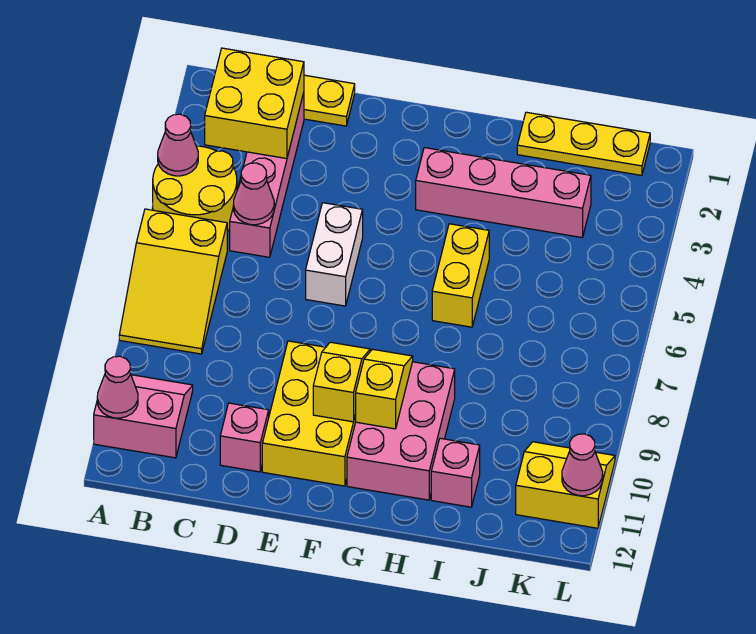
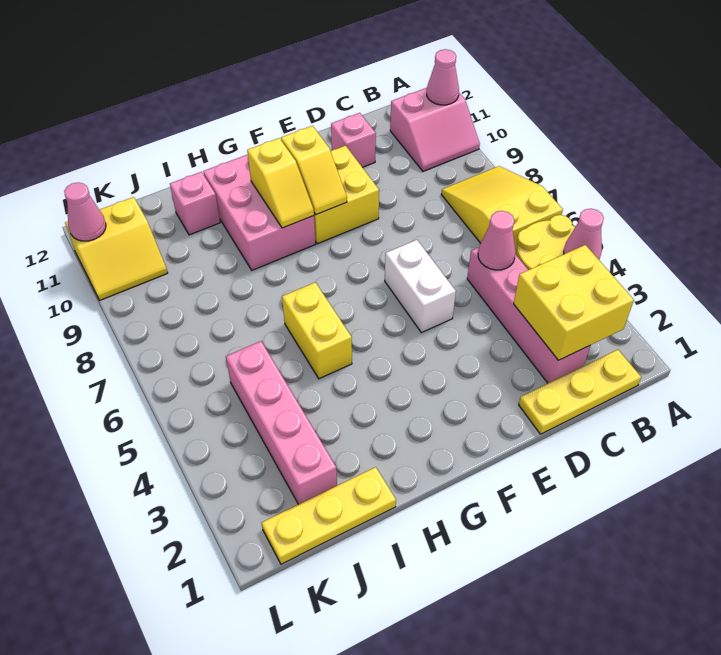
yellow 2x3 brick [262,341,356,486] -> yellow 2x2 brick [314,146,379,244]
pink 1x4 brick [416,148,591,237] -> pink 1x4 brick turned to [226,341,337,504]

